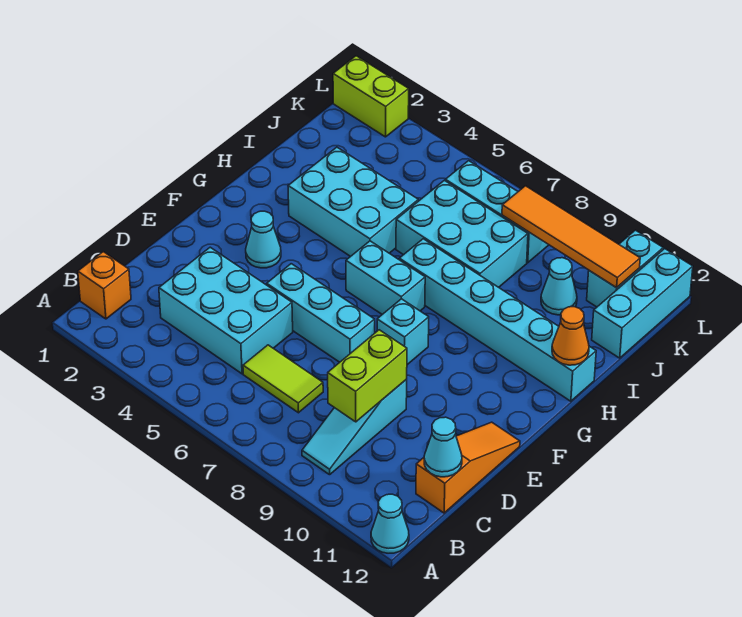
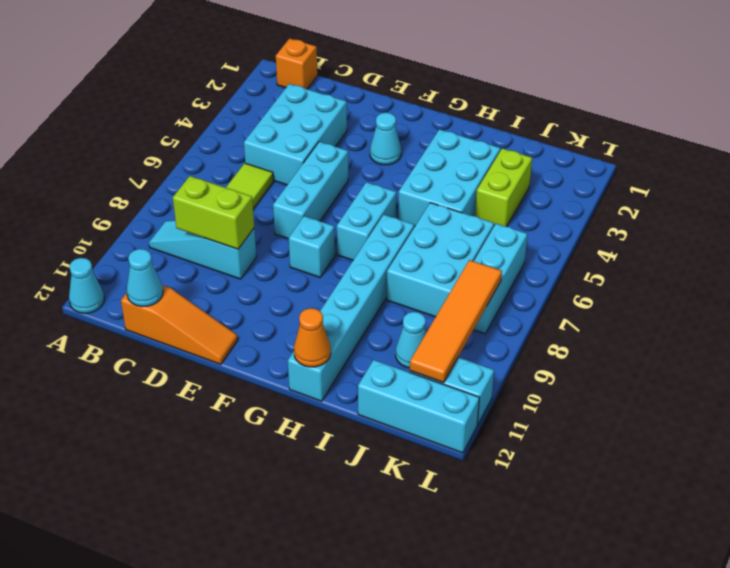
lime 1x2 brick [333,56,409,137] -> lime 1x2 brick moved to [475,148,532,227]

